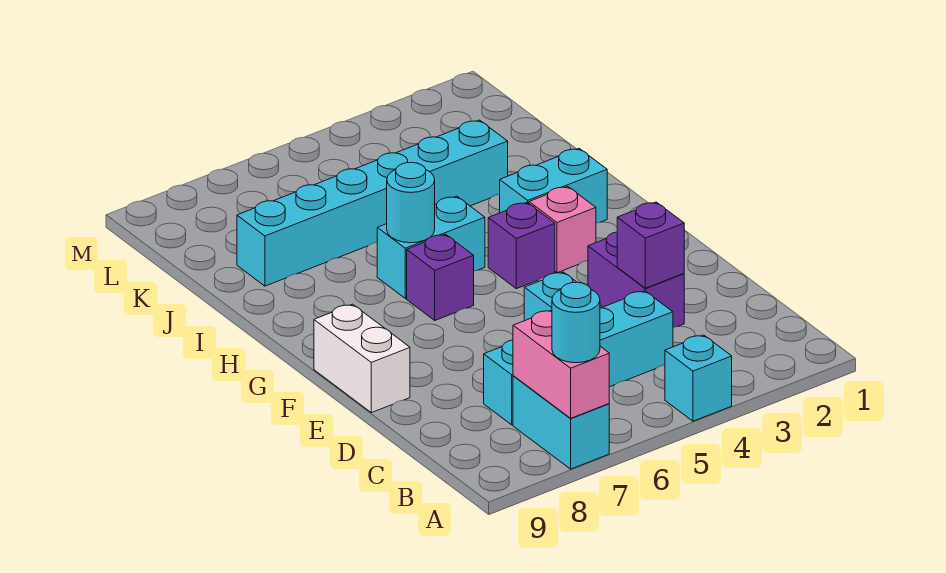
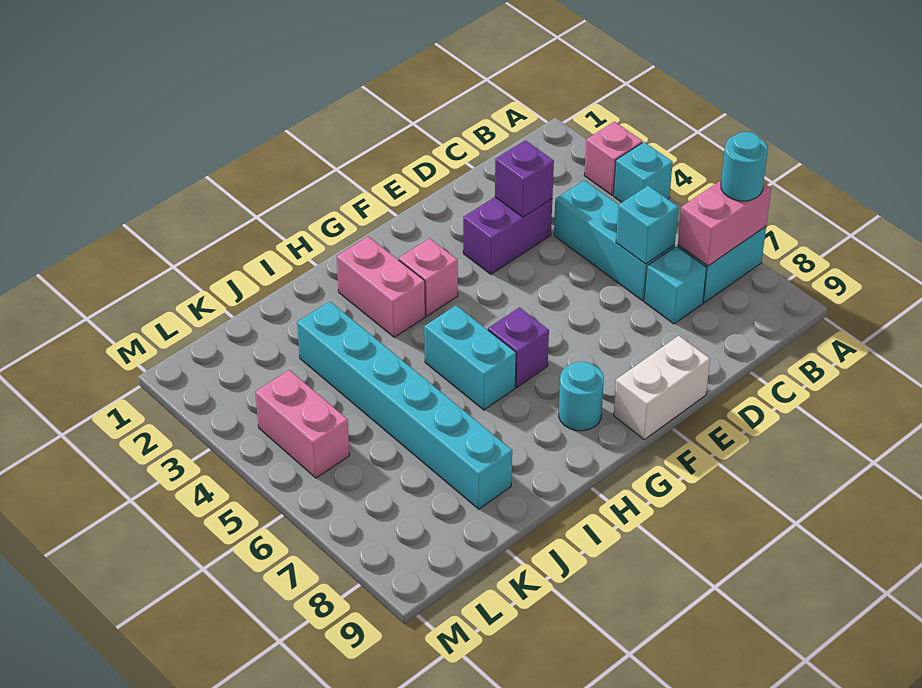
none -> pink 1x1 brick [584,122,643,195]
purple 1x1 brick [488,203,555,289] -> none
cyan 1x2 brick [500,149,607,223] -> pink 1x2 brick [337,237,425,337]
cyan 1x1 round brick [387,162,435,243] -> cyan 1x1 round brick moved to [559,362,604,431]
none -> pink 1x2 brick [255,370,350,478]

